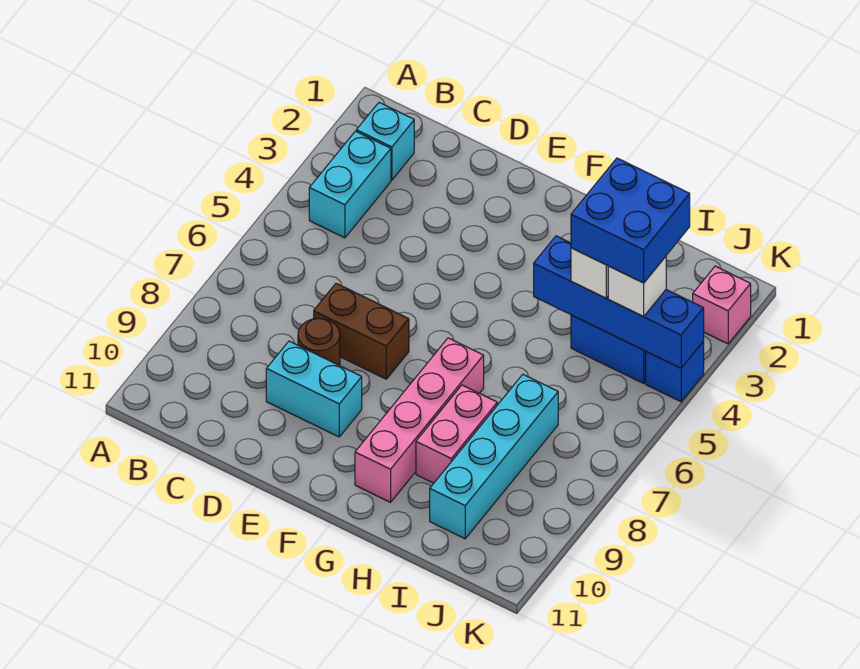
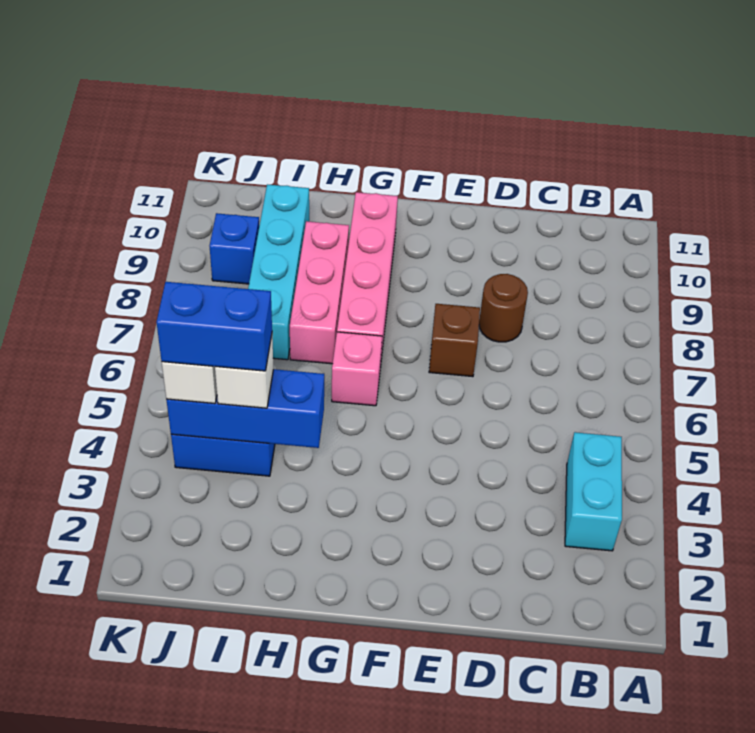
cyan 1x1 brick [356,103,414,180] -> none
brown 1x2 brick [314,283,409,379] -> brown 1x1 brick [429,304,480,377]
cyan 1x2 brick [266,341,362,437] -> none
blue 1x4 brick [534,236,704,368] -> blue 1x3 brick [166,369,324,448]
pink 1x2 brick [416,385,497,483] -> pink 1x3 brick [290,221,349,364]
blue 2x2 brick [571,158,690,283] -> blue 1x2 brick [156,282,272,371]
pink 1x1 brick [693,266,751,344] -> pink 1x1 brick moved to [332,332,382,406]
blue 1x1 brick [646,342,704,402] -> blue 1x1 brick moved to [210,213,259,284]

